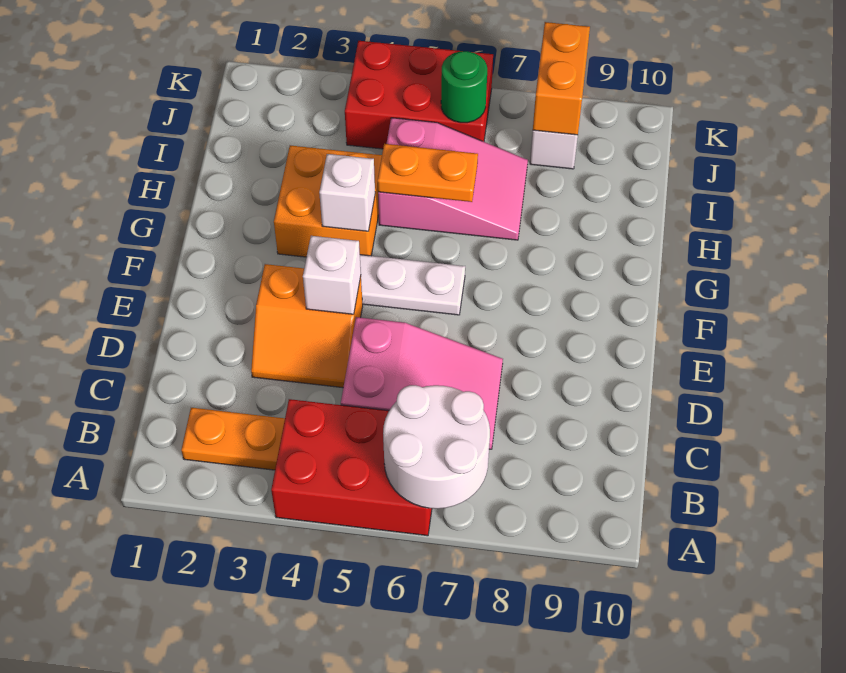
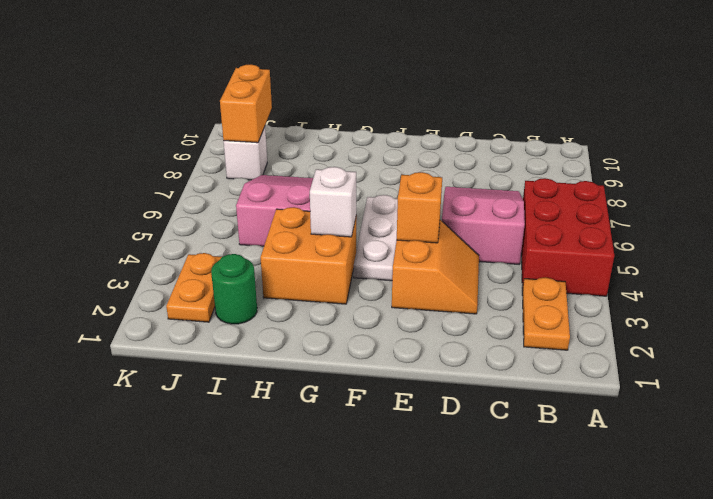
white 2x2 round brick [383,385,490,509] -> none
white 1x1 brick [303,236,361,314] -> orange 1x1 brick [397,172,442,243]
orange 1x2 plate [377,144,478,202] -> orange 1x2 plate moved to [166,253,222,322]
red 2x3 brick [345,41,493,149] -> none
green 1x1 round brick [441,51,487,123] -> green 1x1 round brick moved to [211,254,257,324]
orange 1x2 brick [533,22,590,135] -> orange 1x2 brick turned to [220,64,272,143]

